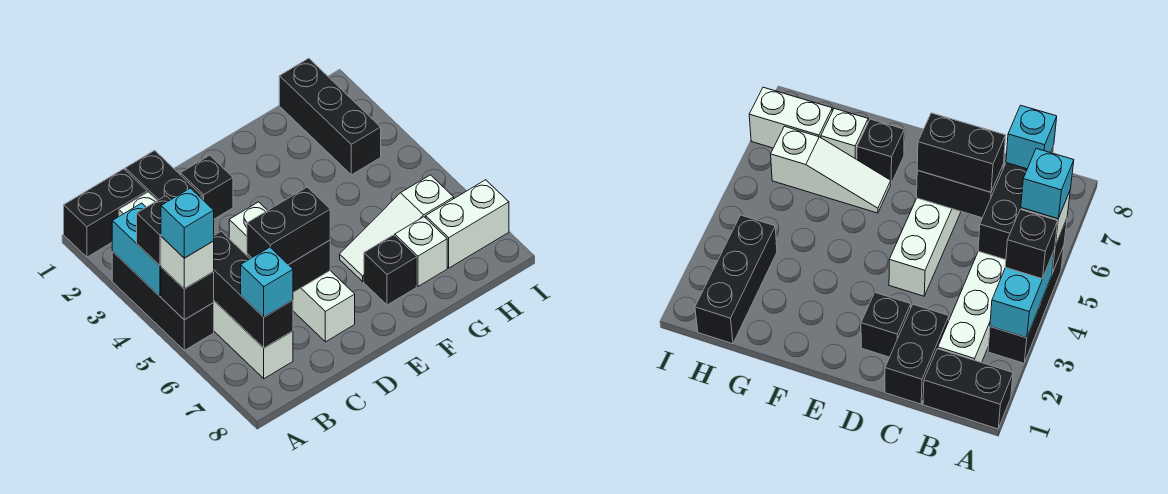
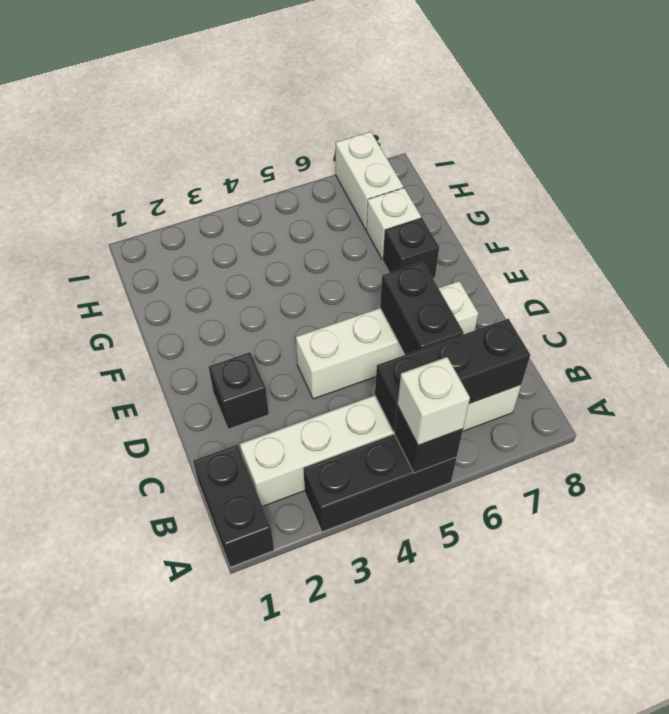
cyan 1x2 brick [112,203,161,296] -> none
black 1x1 brick [137,196,170,266] -> none
cyan 1x1 brick [161,188,214,258] -> none
cyan 1x1 brick [241,247,293,317] -> none
black 1x2 brick [125,150,202,201] -> none
black 1x2 brick [247,187,330,265] -> none
white 1x3 slope [340,175,454,282] -> none
black 1x3 brick [279,58,381,175] -> none

